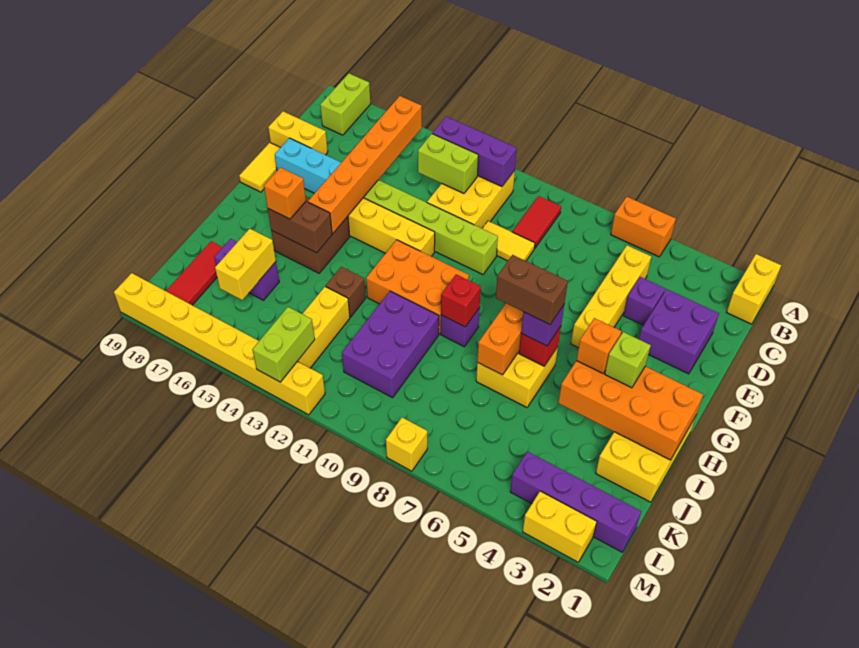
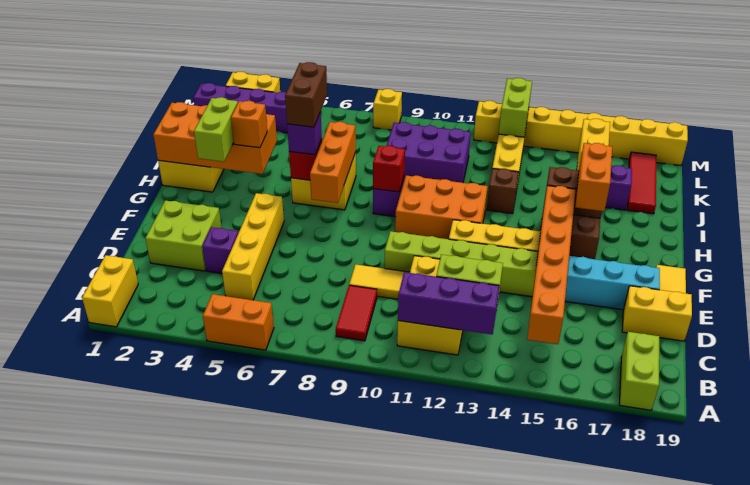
purple 2x2 brick [639,289,719,374] -> lime 2x2 brick [145,201,221,271]
lime 1x1 brick [605,332,651,388] -> lime 1x2 brick [194,97,238,162]
brown 1x2 brick [496,255,568,325] -> brown 1x2 brick turned to [285,62,327,127]
orange 1x1 brick [264,167,306,219] -> orange 1x2 brick [575,143,612,211]
purple 2x3 brick [342,291,439,398] -> purple 2x3 brick turned to [387,122,471,183]

